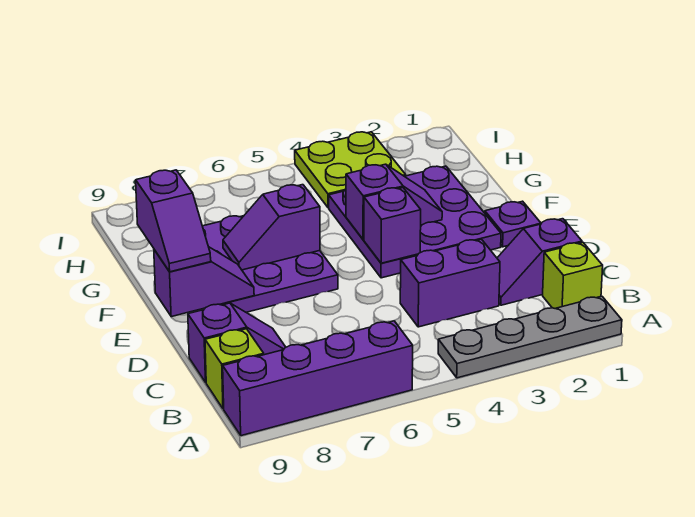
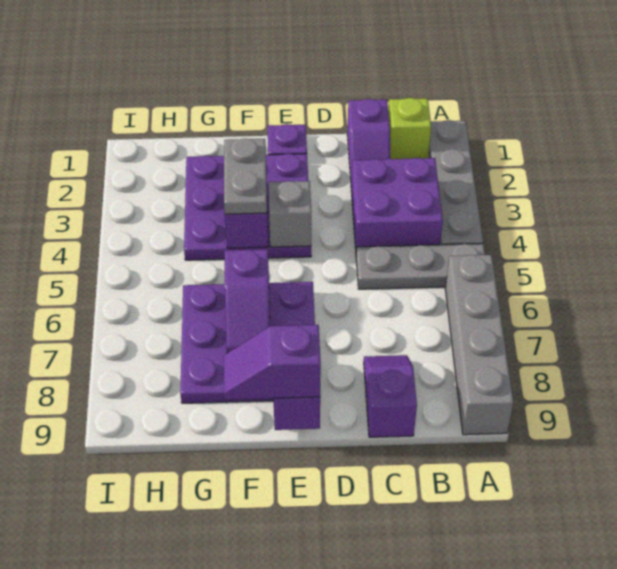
none -> grey 1x3 plate [356,243,485,289]
purple 1x4 brick [223,321,413,436] -> grey 1x4 brick [445,255,514,435]
lime 1x1 brick [205,329,264,409] -> none
purple 1x2 brick [400,239,500,327] -> purple 2x2 brick [352,158,443,248]
purple 1x1 brick [364,188,421,263] -> grey 1x1 brick [269,181,311,247]
purple 1x2 slope [136,170,211,272] -> purple 1x2 slope turned to [224,325,321,400]
none -> grey 1x2 plate [224,138,267,214]
lime 2x2 plate [295,132,406,208] -> none

